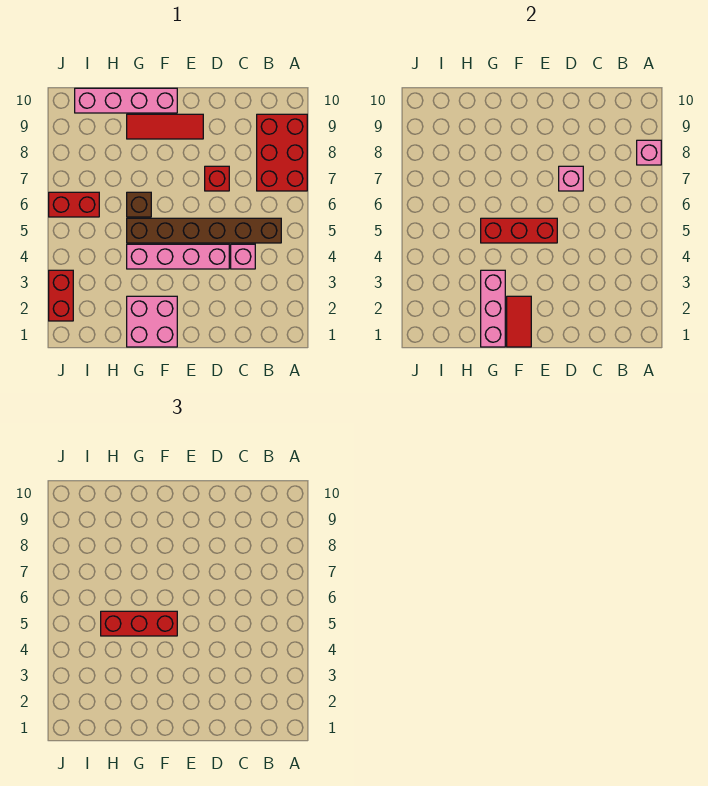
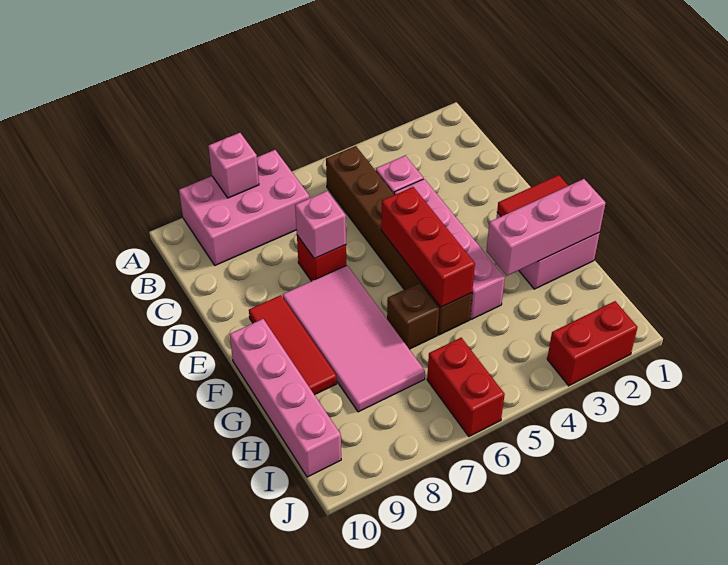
red 2x3 brick [257,114,307,191] -> pink 2x3 brick [179,150,309,265]
none -> pink 2x4 tile [283,265,425,412]
red 1x3 brick [101,611,177,636] -> none

